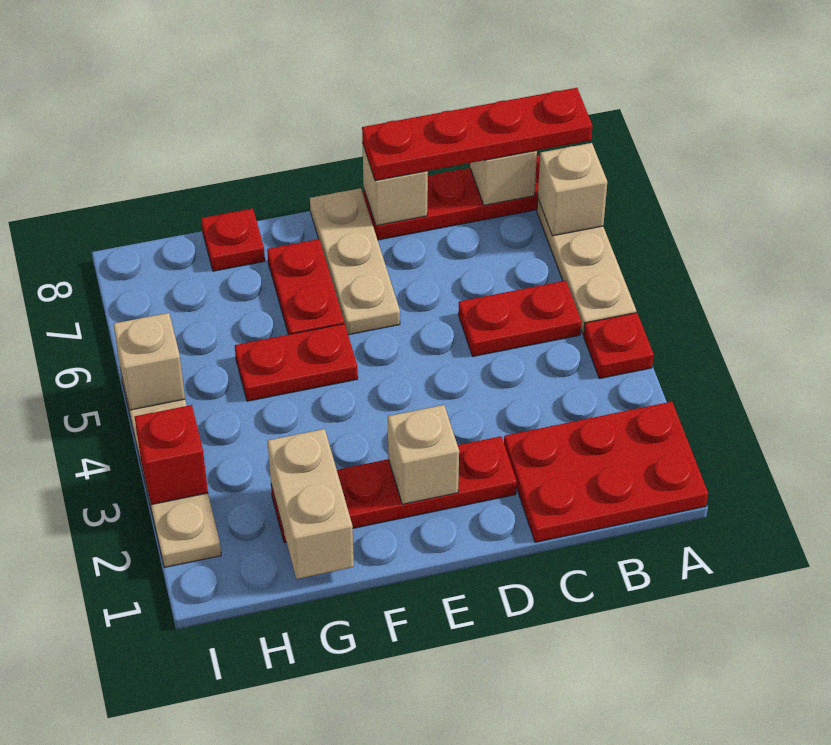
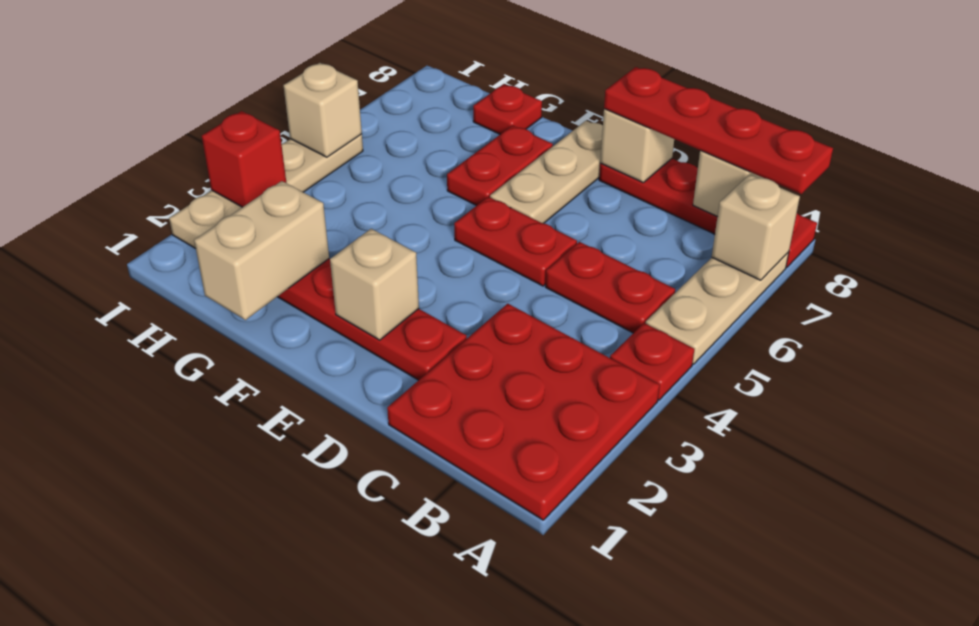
red 2x3 plate [504,402,708,542] -> red 3x3 plate [387,304,660,520]
red 1x2 plate [235,324,358,401] -> red 1x2 plate moved to [454,197,577,286]

